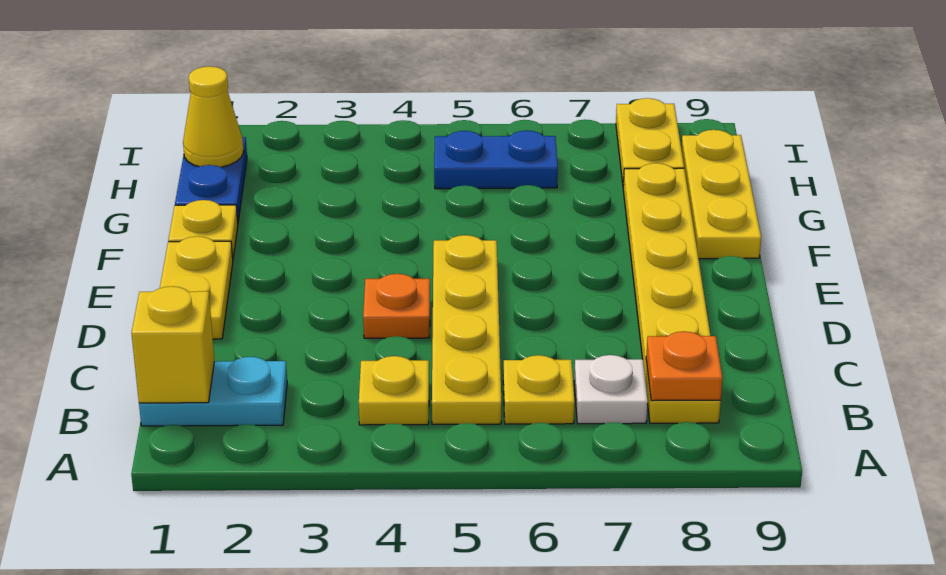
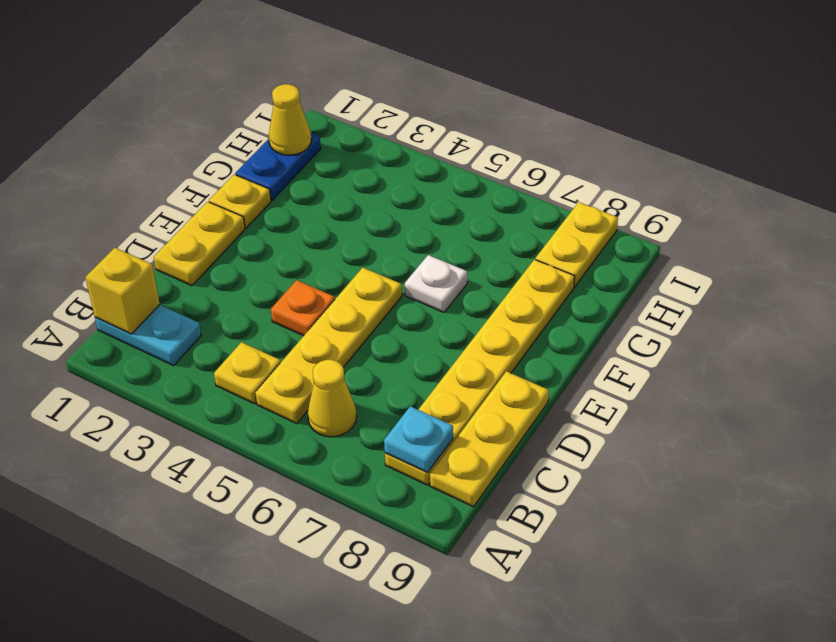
yellow 1x1 plate [503,355,575,424] -> yellow 1x1 cone [308,360,357,437]
white 1x1 plate [574,355,648,424] -> white 1x1 plate moved to [405,255,467,312]
orange 1x1 plate [646,331,722,401] -> cyan 1x1 plate [384,406,453,473]
yellow 1x3 plate [681,130,761,259] -> yellow 1x3 plate moved to [430,371,549,507]
blue 1x2 plate [434,131,558,189] -> none

